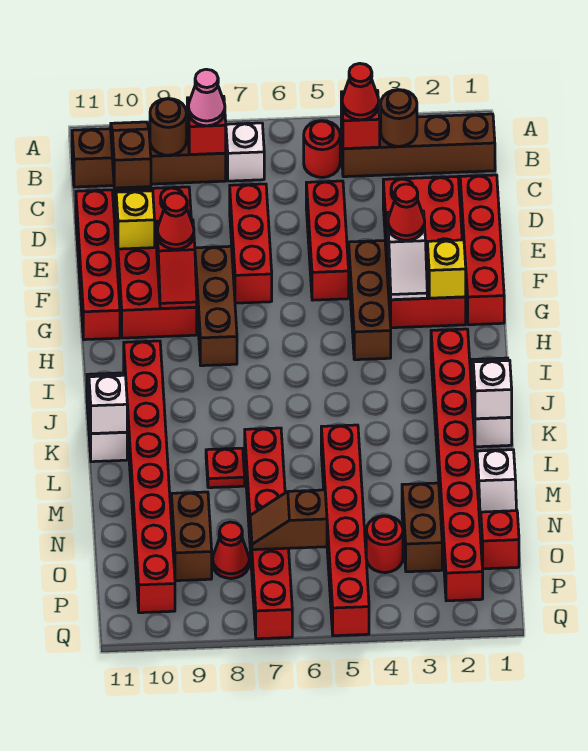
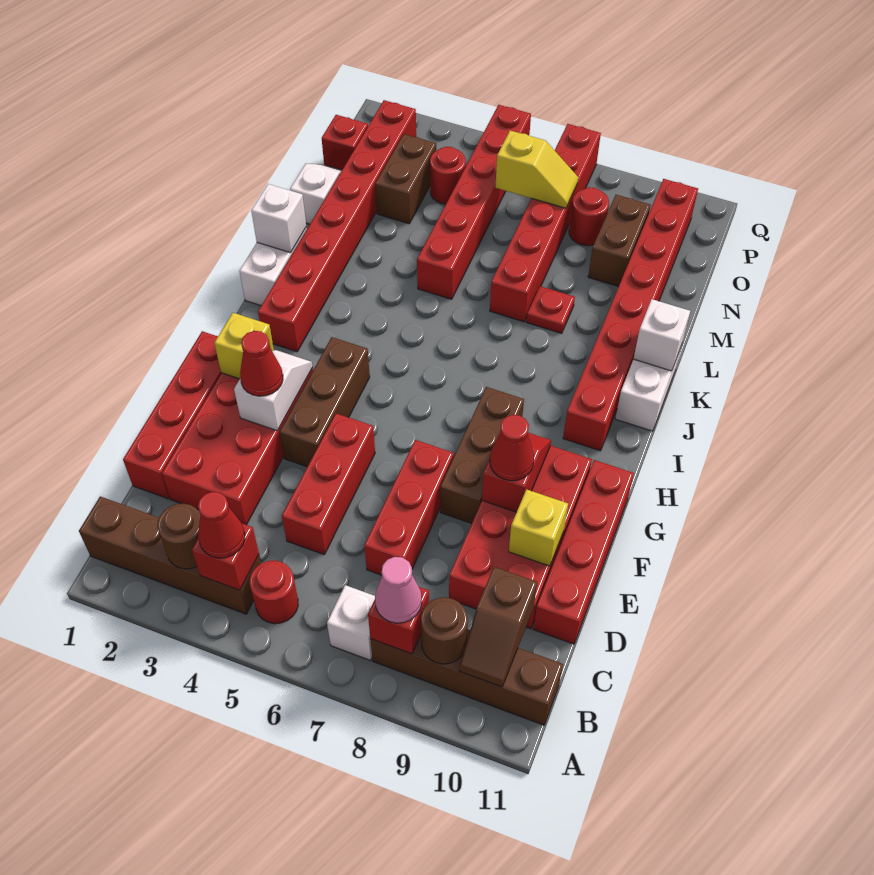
brown 1x2 slope [250,490,327,550] -> yellow 1x2 slope [495,131,578,208]
red 1x1 cone [213,522,249,579] -> red 1x1 round brick [569,187,609,246]

